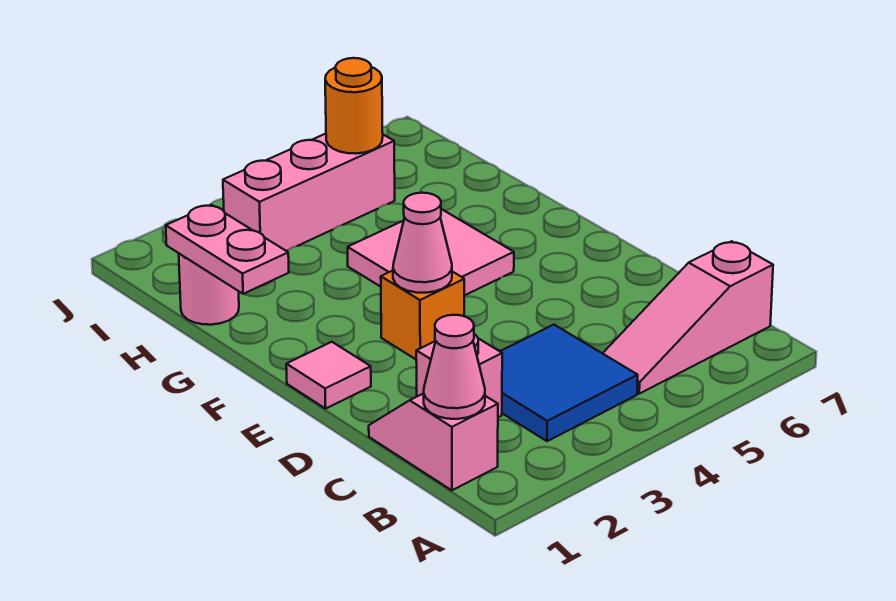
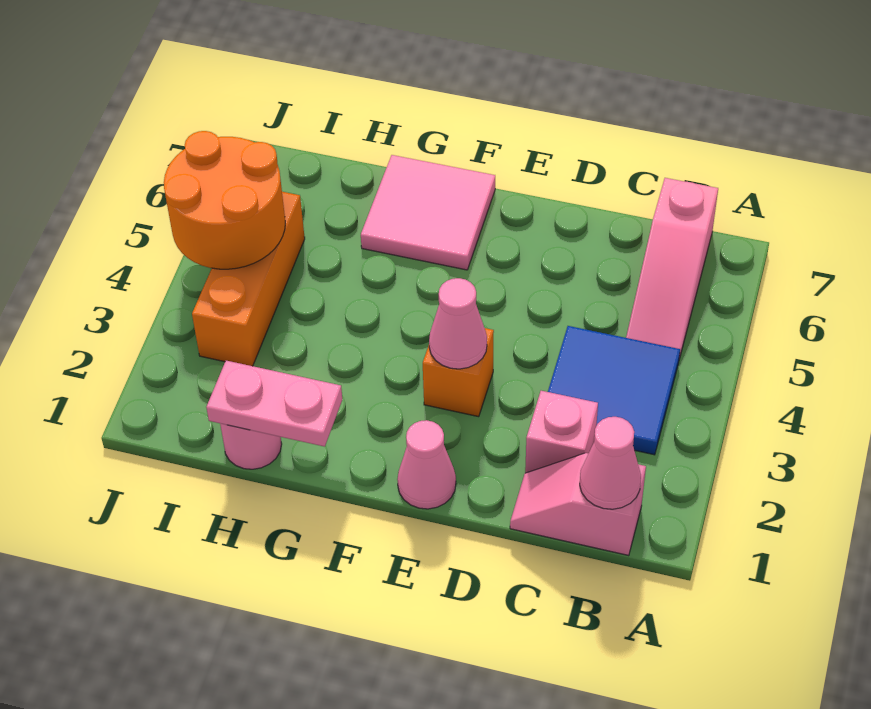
pink 1x1 tile [286,342,371,409] -> pink 1x1 cone [397,420,456,509]
pink 2x2 tile [348,209,514,296] -> pink 2x2 tile moved to [361,155,495,270]
pink 1x3 brick [223,134,395,251] -> orange 1x3 brick [192,192,305,366]
orange 1x1 round brick [325,58,383,154] -> orange 2x2 round brick [164,131,285,269]

